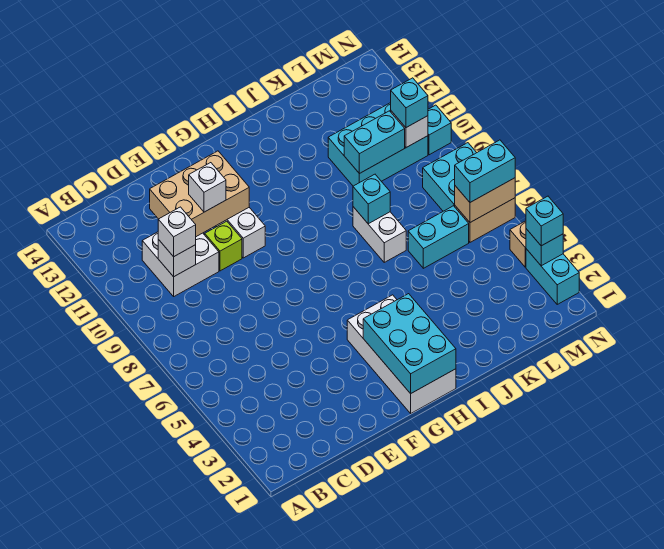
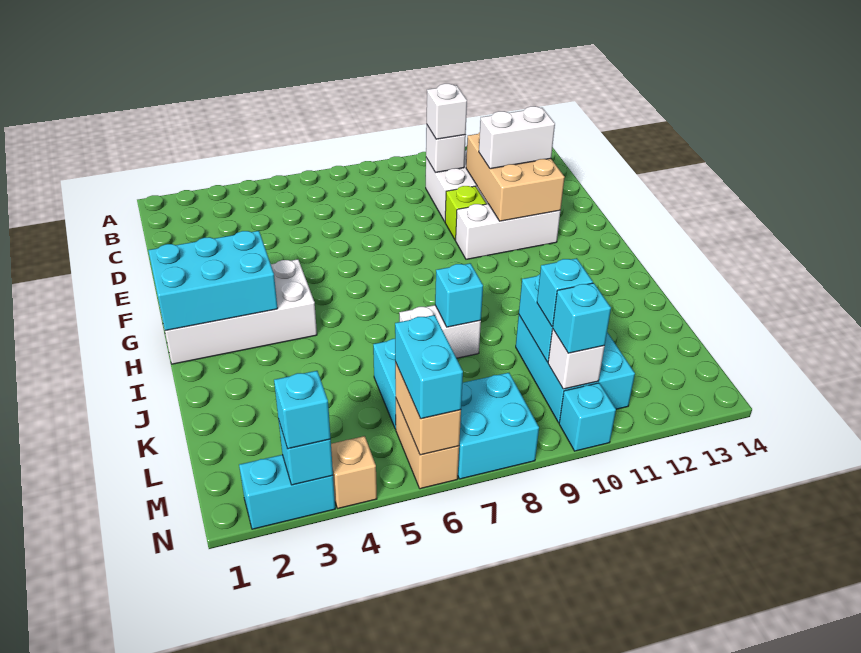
white 1x1 brick [189,163,226,212] -> white 1x2 brick [479,106,555,169]
none -> cyan 1x1 brick [537,258,593,327]

